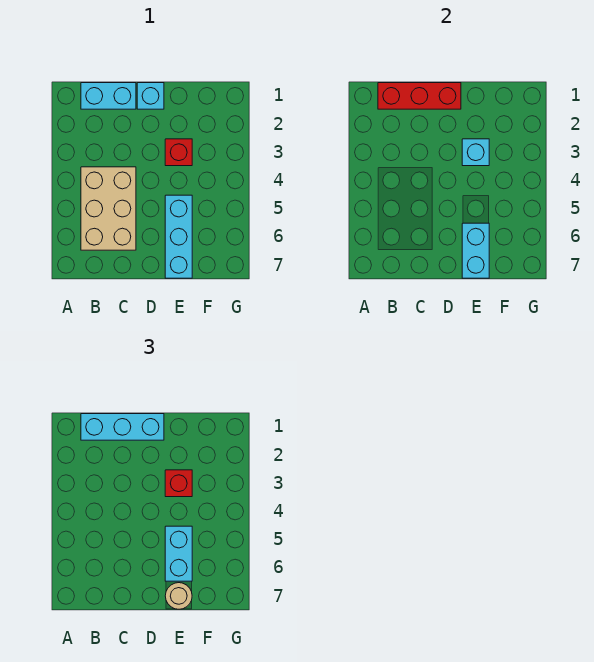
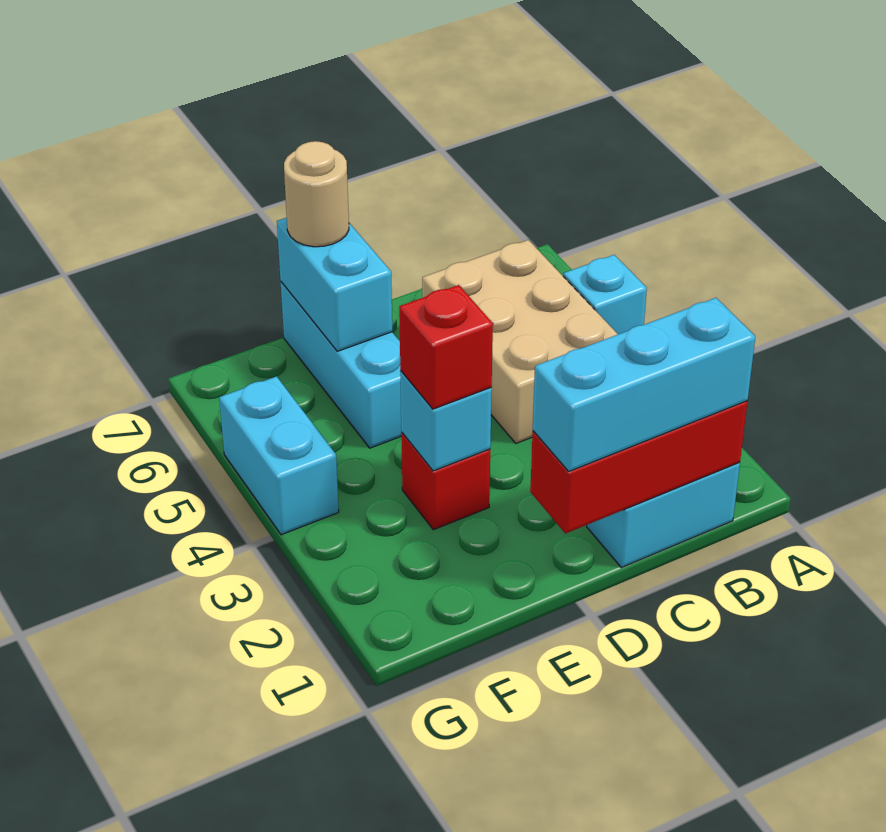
cyan 1x1 brick [137,83,164,109] -> cyan 1x1 brick moved to [563,255,647,334]
cyan 1x2 brick [165,526,192,581] -> cyan 1x2 brick moved to [219,377,339,535]

